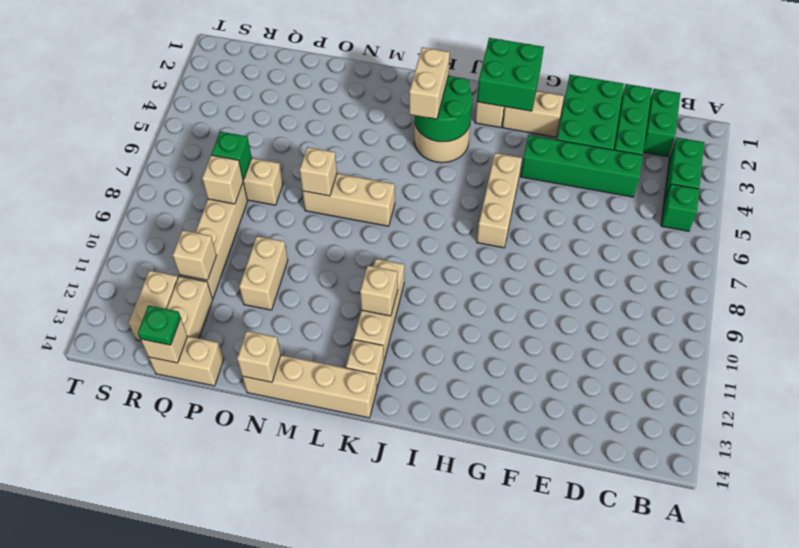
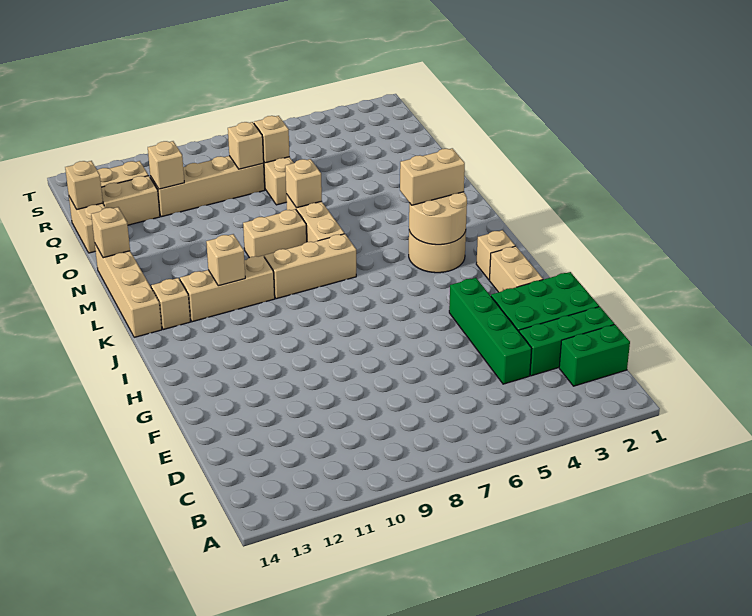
green 1x2 brick [664,138,704,201] -> none
green 1x1 brick [661,184,699,231] -> none
green 2x2 brick [477,38,544,111] -> none
tan 1x3 brick [477,153,522,248] -> tan 1x3 brick moved to [264,234,356,299]
green 2x2 round brick [415,76,472,142] -> tan 2x2 round brick [409,192,467,245]
tan 1x2 brick [239,236,288,310] -> tan 1x2 brick moved to [243,209,307,258]
green 1x1 brick [211,132,252,180] -> tan 1x1 brick [254,116,290,163]
green 1x1 plate [138,305,181,345] -> none

